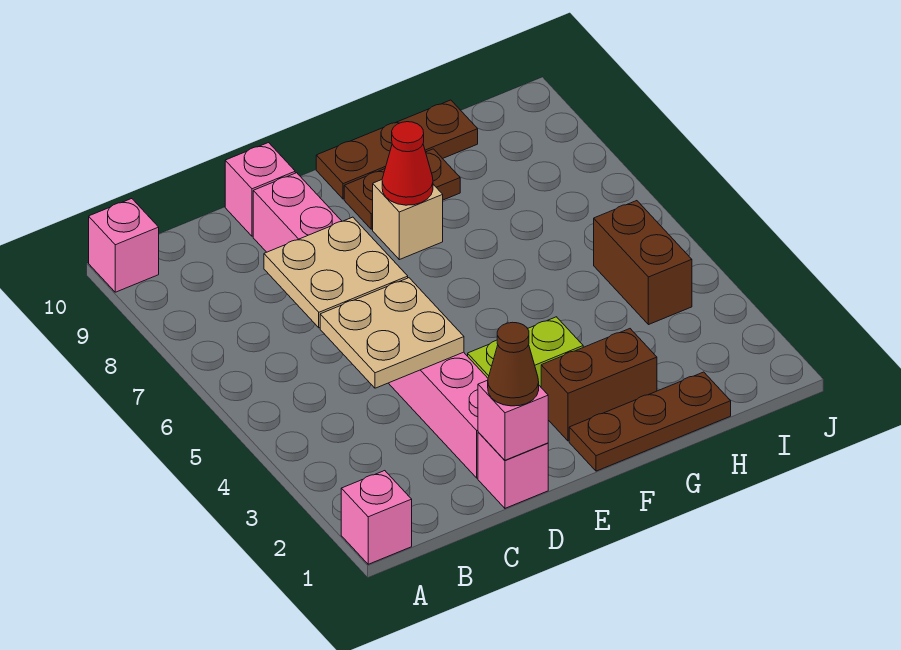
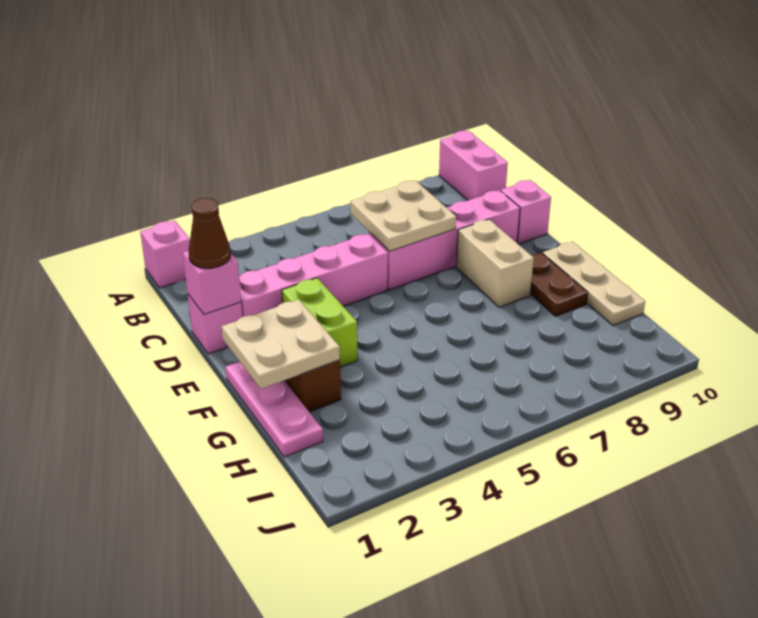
pink 1x1 brick [89,199,159,292] -> pink 1x2 brick [439,131,508,200]
tan 2x2 plate [320,278,464,388] -> tan 2x2 plate moved to [222,299,340,389]
brown 1x3 plate [569,372,731,471] -> pink 1x3 plate [226,362,323,457]
tan 1x1 brick [373,180,443,260] -> tan 1x2 brick [456,219,534,307]
red 1x1 cone [382,122,433,205] -> none
brown 1x3 plate [316,100,478,199] -> tan 1x3 plate [543,242,645,326]
brown 1x2 brick [594,201,692,325] -> none

